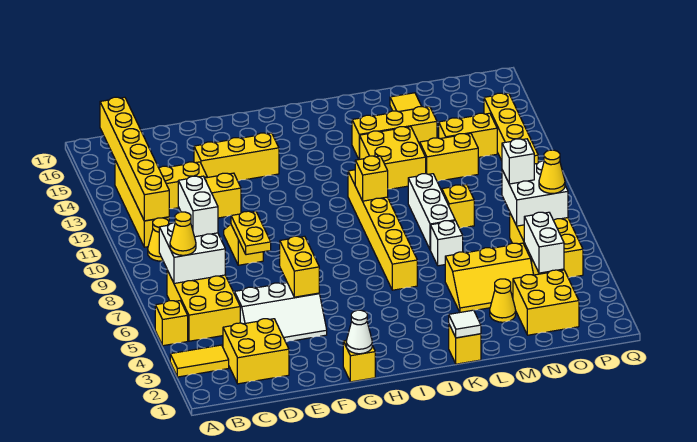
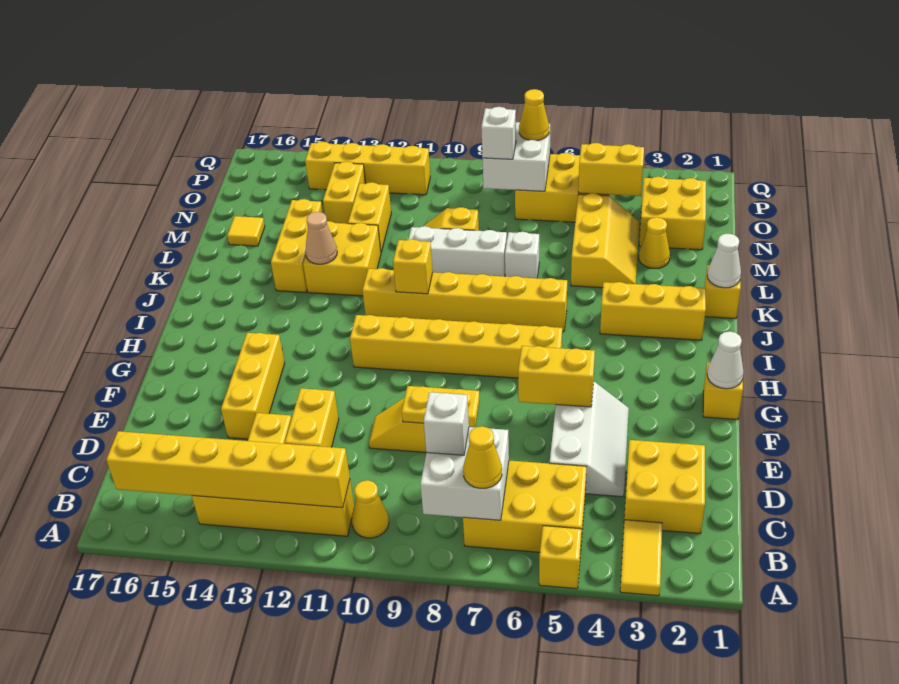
white 1x2 brick [178,176,218,237] -> white 1x1 brick [424,392,469,455]
none -> yellow 1x6 brick [350,315,562,378]
none -> yellow 1x3 brick [600,282,706,340]
white 1x1 tile [449,310,481,338] -> white 1x1 cone [707,234,741,288]
none -> tan 1x1 cone [305,212,337,264]
white 1x2 brick [524,212,564,273] -> yellow 1x2 brick [578,143,644,196]

